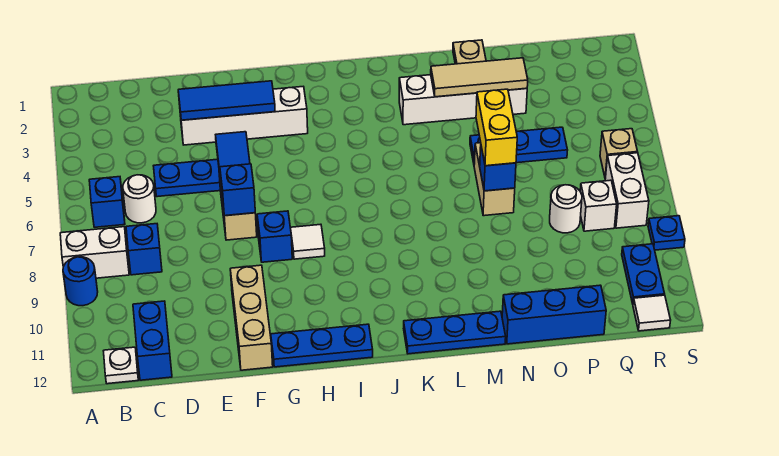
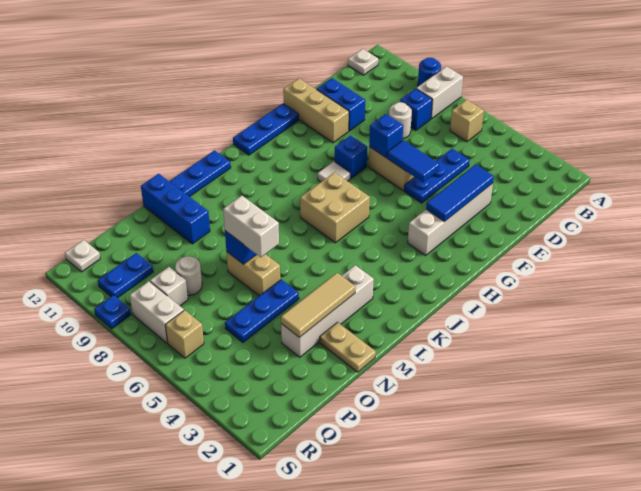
blue 1x1 brick [89,177,125,227] -> tan 1x1 brick [450,100,484,142]
white 1x1 round brick [123,175,156,223] -> white 1x1 round brick moved to [389,102,412,139]
blue 1x2 brick [133,301,172,380] -> blue 1x2 brick moved to [317,78,365,131]
none -> tan 2x2 brick [300,172,370,243]
yellow 1x2 brick [476,89,517,166] -> white 1x2 brick [223,196,279,257]
blue 1x3 brick [502,285,606,344] -> blue 1x3 brick turned to [141,174,210,244]
blue 1x2 plate [622,244,665,304] -> blue 1x2 plate turned to [98,253,153,298]
white 1x1 tile [633,295,671,331] -> white 1x1 plate [65,240,100,272]

